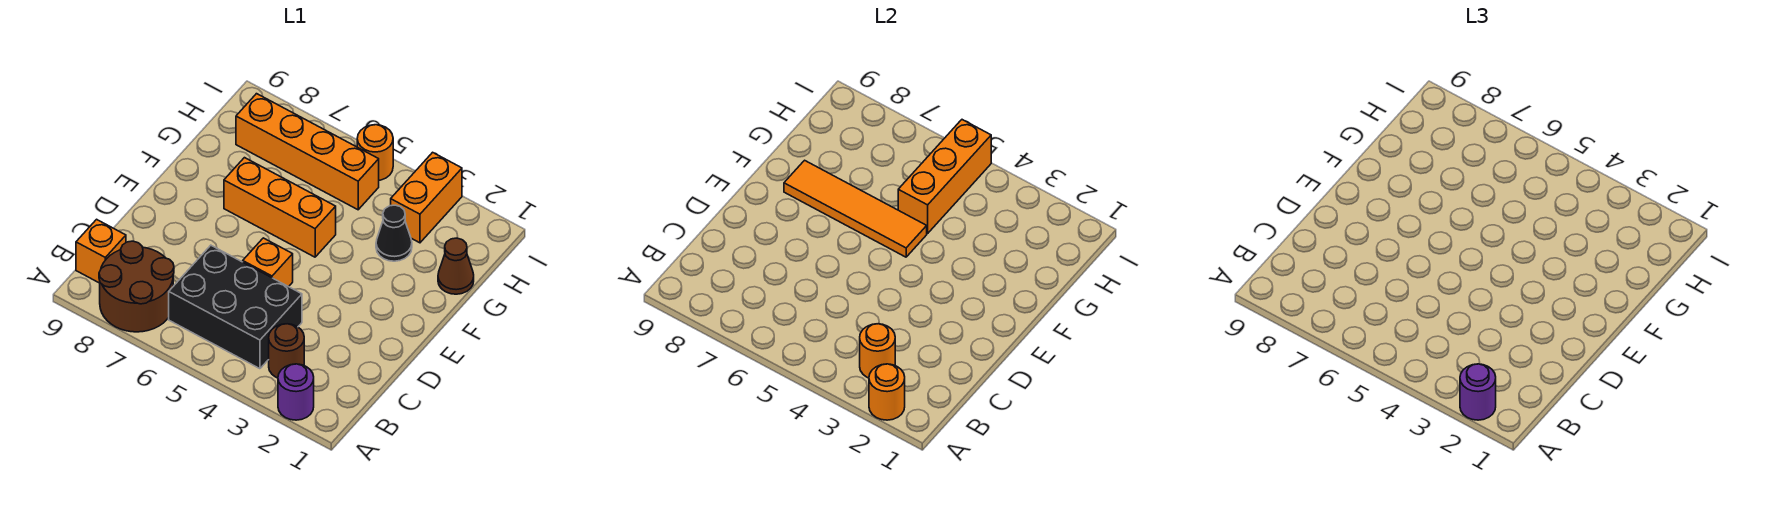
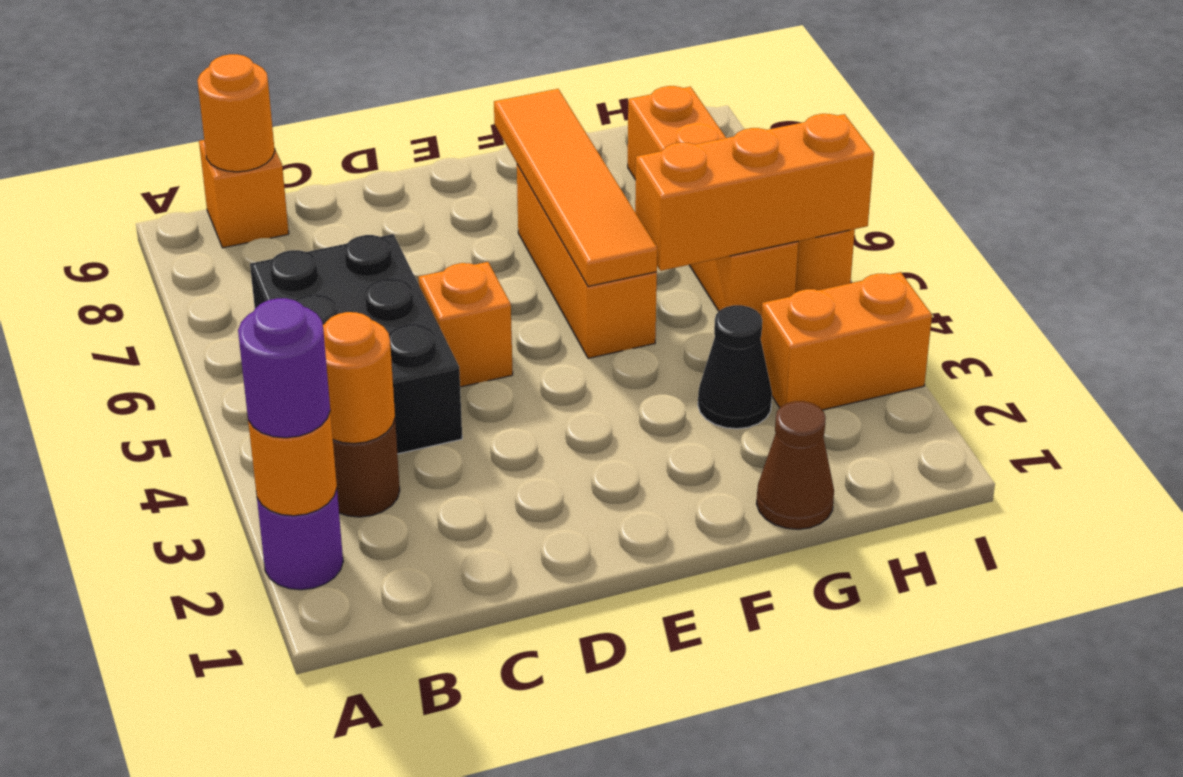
brown 2x2 round brick [99,241,174,332] -> none
none -> orange 1x1 round brick [197,54,275,172]

